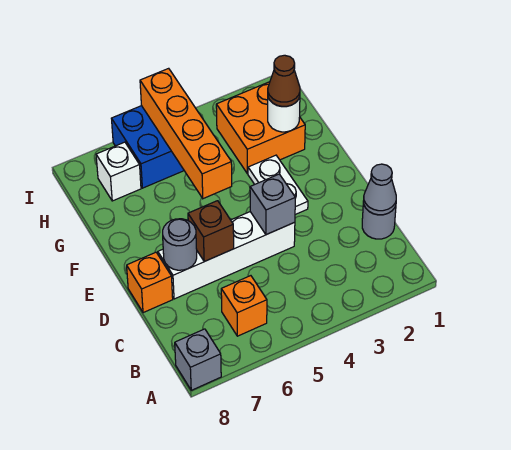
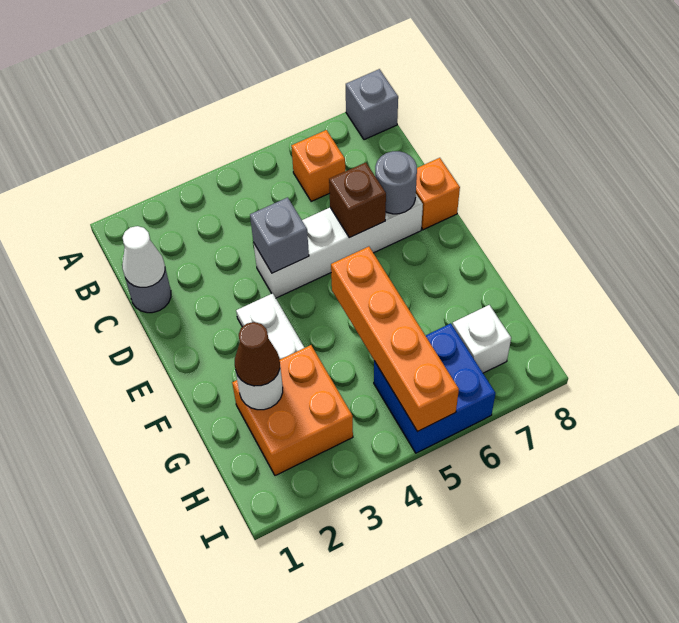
grey 1x1 cone [364,164,396,215] -> white 1x1 cone [122,226,165,287]

